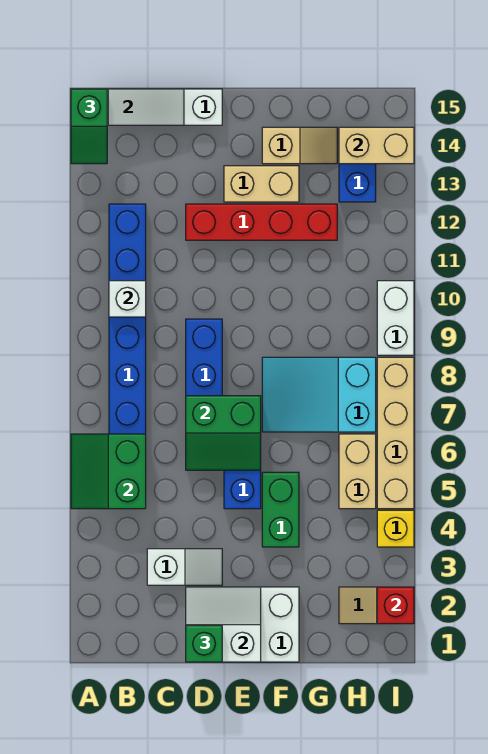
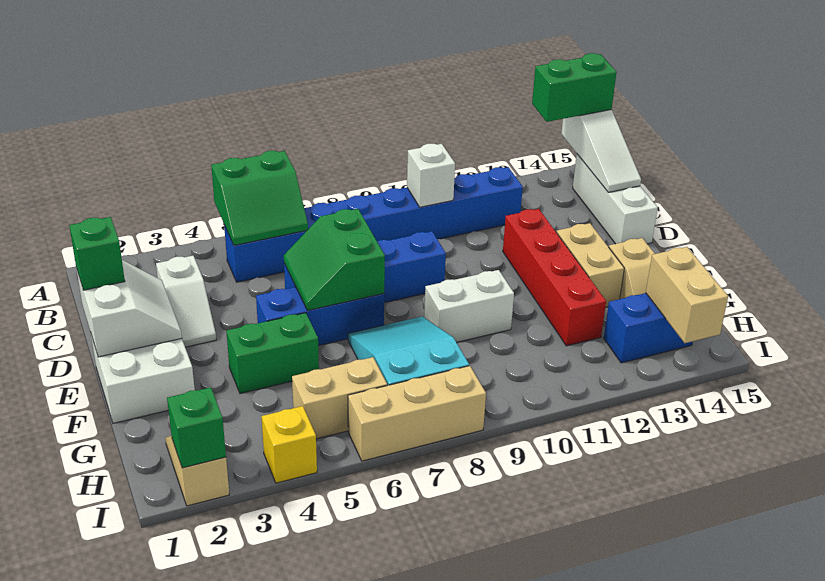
green 2x2 slope [71,434,146,509] -> green 2x2 slope turned to [211,151,308,245]
green 1x2 slope [71,89,107,164] -> green 1x2 brick [532,53,617,122]
red 1x1 brick [377,587,414,624] -> green 1x1 brick [167,387,226,468]
tan 1x4 brick [377,357,414,509] -> tan 1x3 brick [348,366,486,461]
white 1x2 brick [377,281,414,355] -> white 1x2 brick moved to [424,270,514,342]

